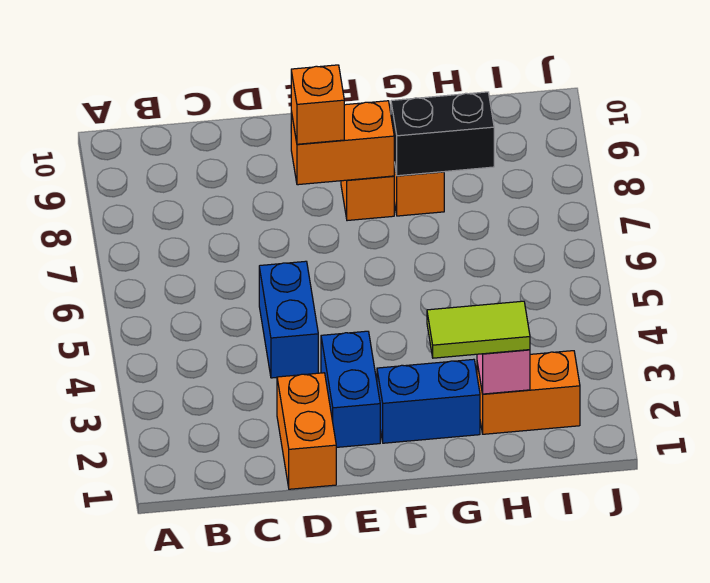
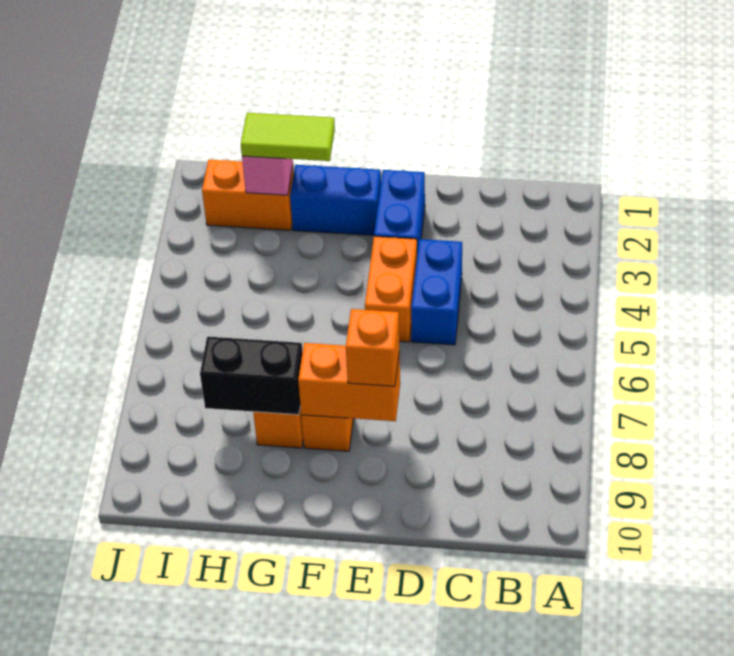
orange 1x2 brick [277,373,336,489] -> orange 1x2 brick moved to [365,236,417,342]

